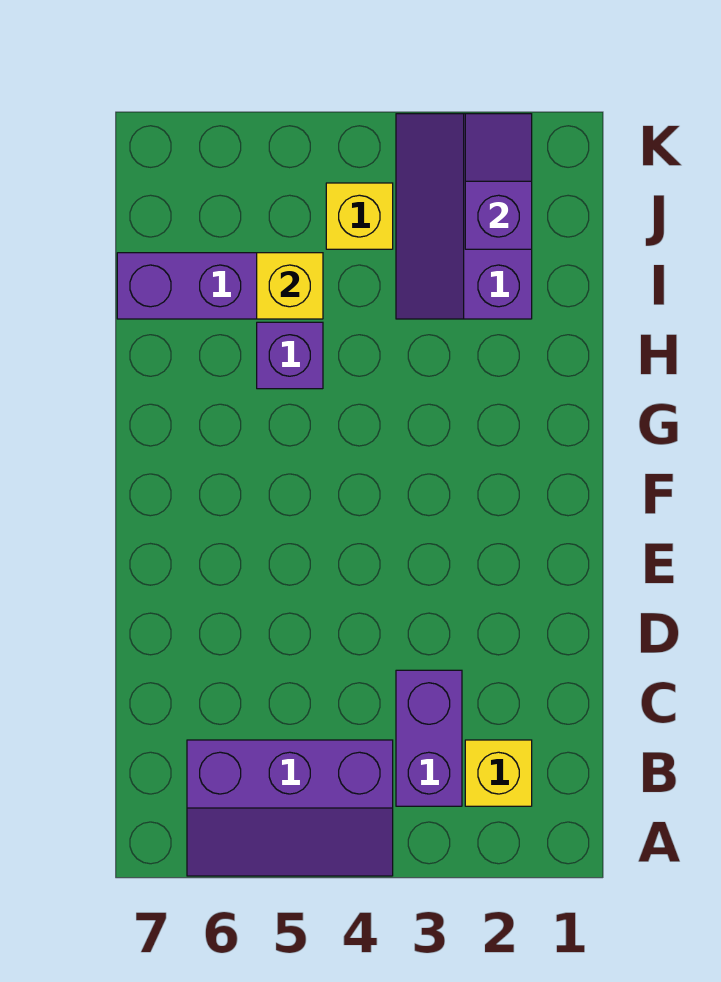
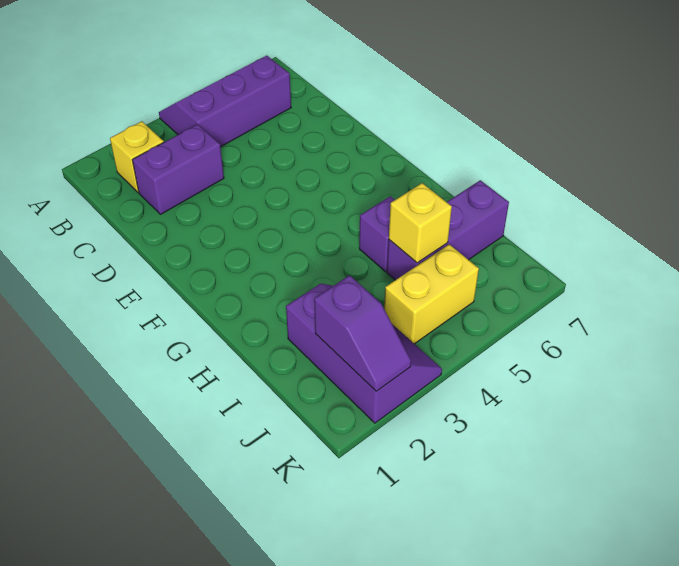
purple 1x2 brick [396,670,462,806] -> purple 1x2 brick turned to [132,125,224,214]
yellow 1x1 brick [326,183,393,249] -> yellow 1x2 brick [384,244,479,344]

